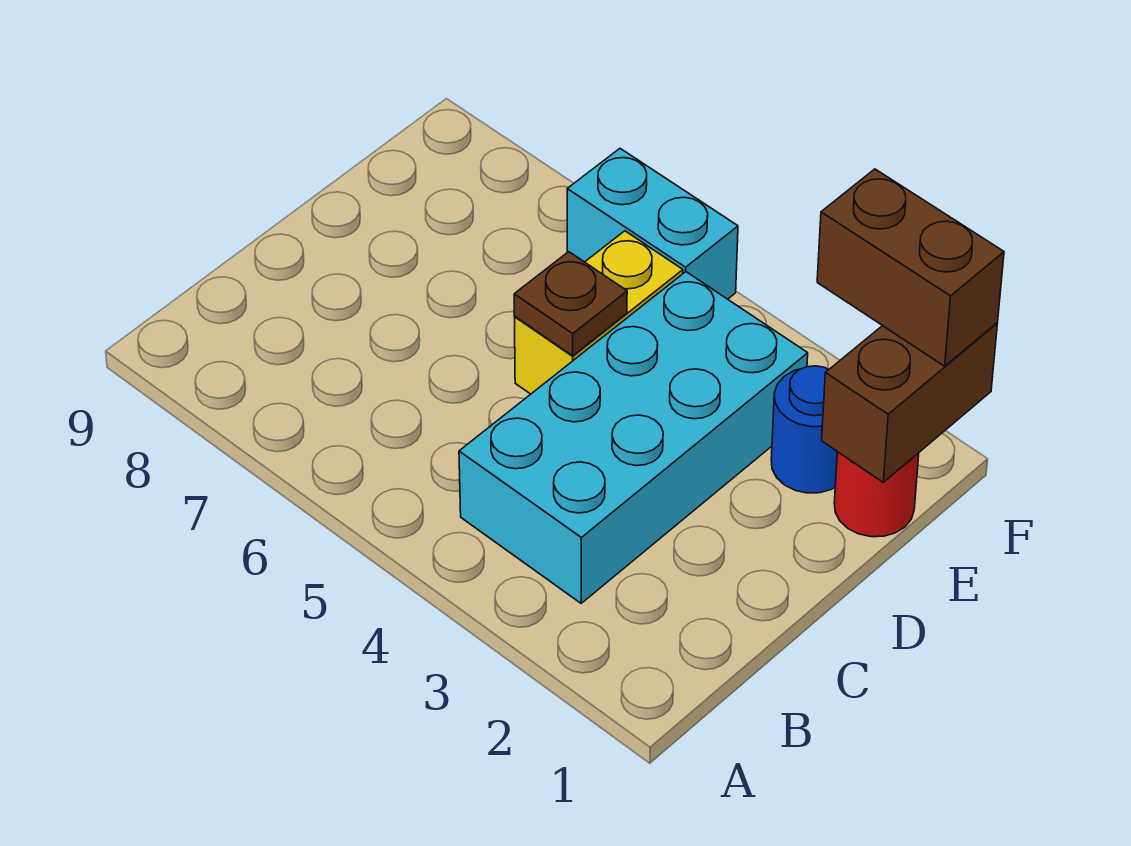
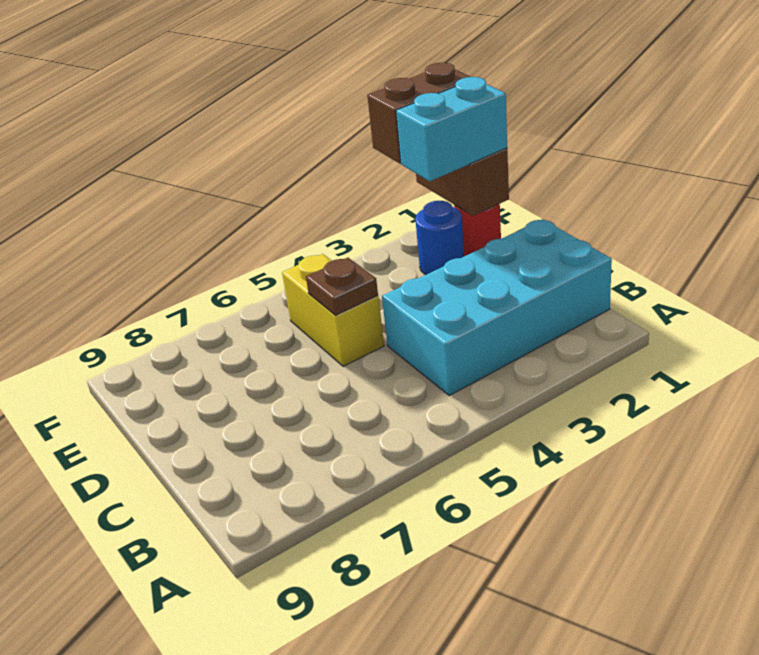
cyan 2x4 brick [459,272,808,603] -> cyan 2x4 brick turned to [382,219,612,395]
cyan 1x2 brick [567,149,738,299] -> cyan 1x2 brick moved to [396,77,507,181]

